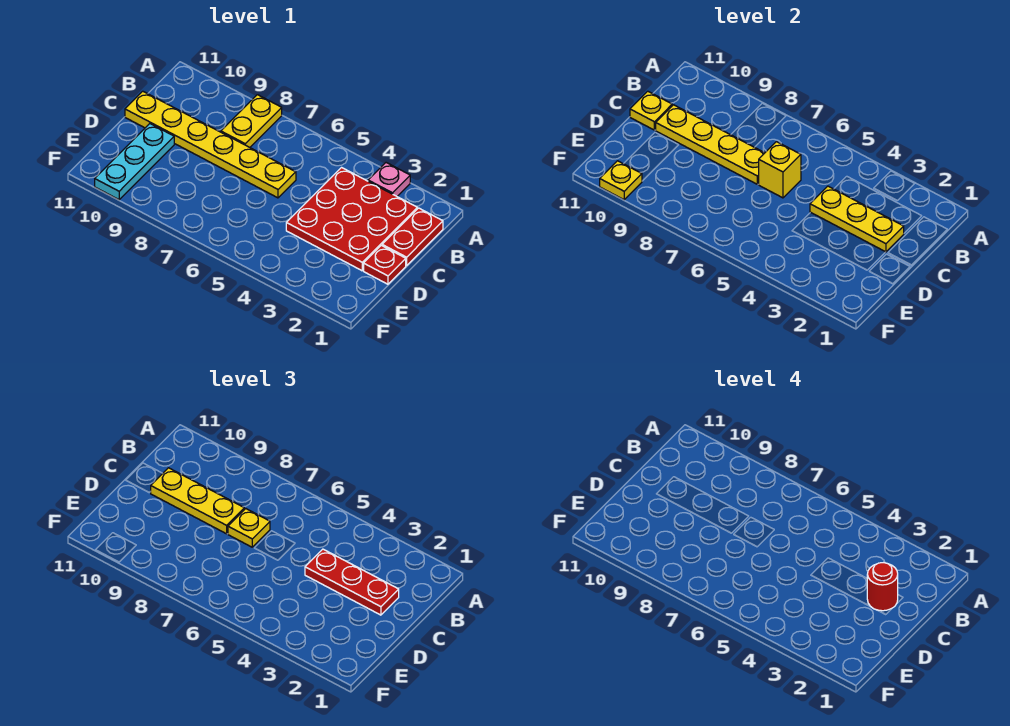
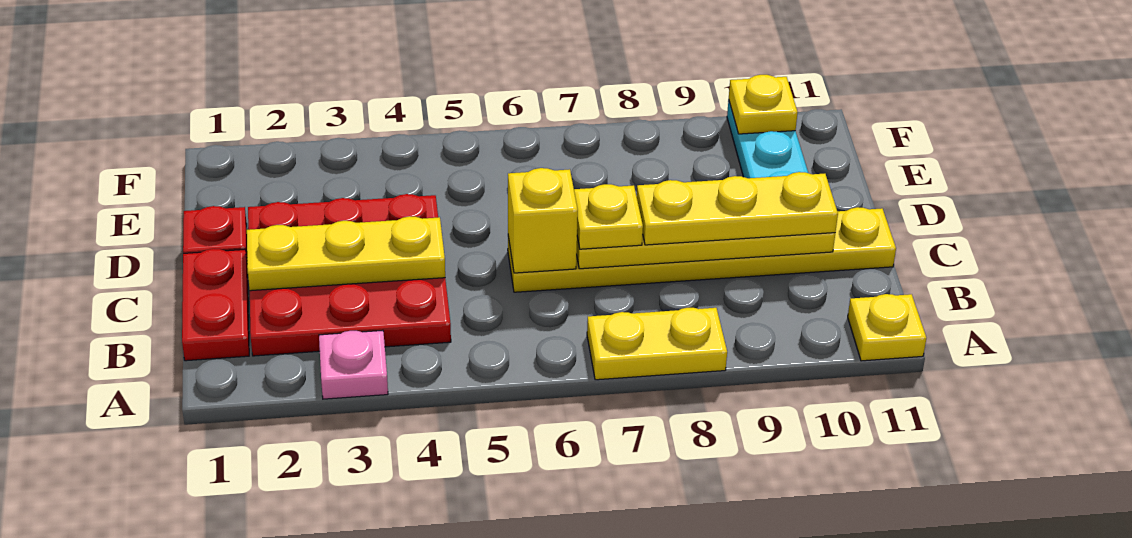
yellow 1x2 plate [221,95,282,147] -> yellow 1x2 plate turned to [587,308,727,380]
red 1x3 plate [305,549,399,615] -> none
red 1x1 round brick [867,563,898,611] -> none
yellow 1x1 plate [630,91,672,130] -> yellow 1x1 plate moved to [848,294,926,361]

